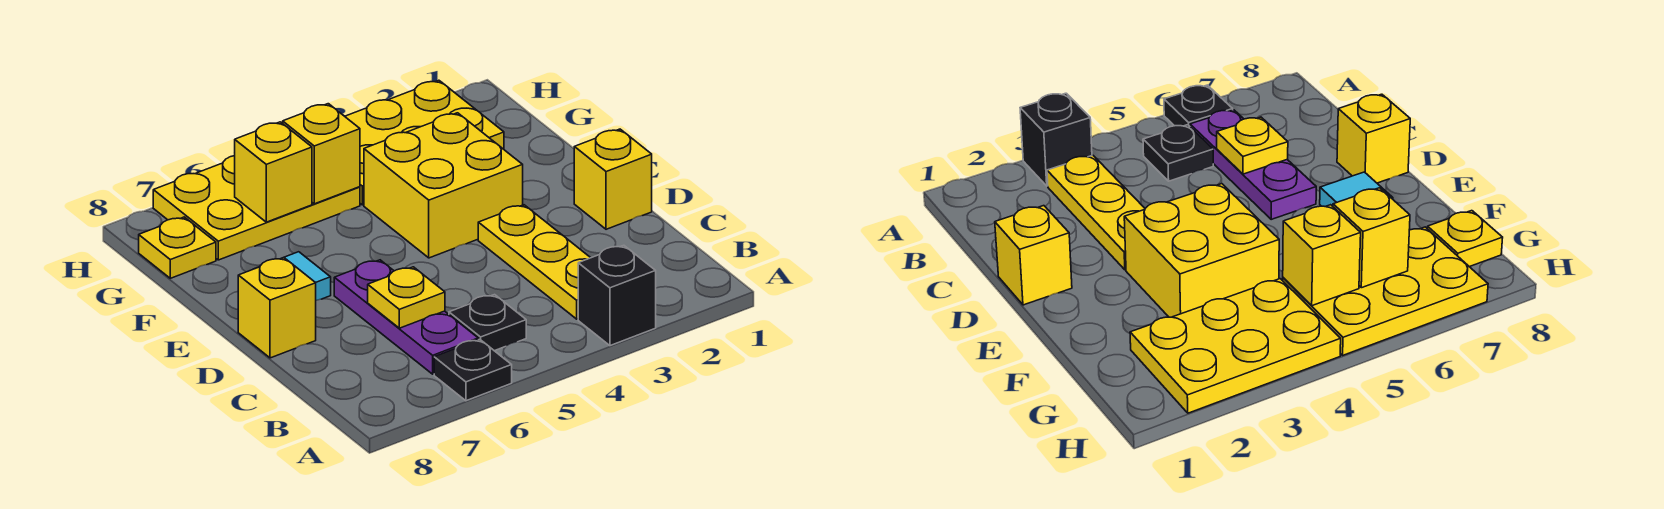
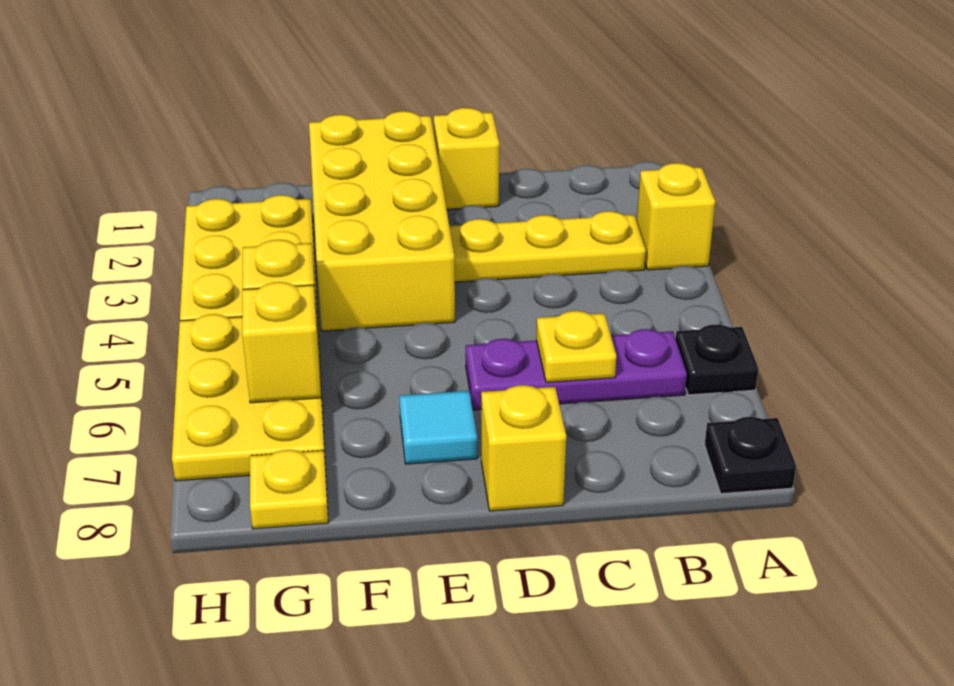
black 1x1 brick [578,245,656,346] -> yellow 1x1 brick [637,163,715,270]
black 1x1 plate [449,295,526,351] -> black 1x1 plate moved to [705,417,796,494]
yellow 2x2 brick [364,113,523,258] -> yellow 2x4 brick [309,111,455,331]

